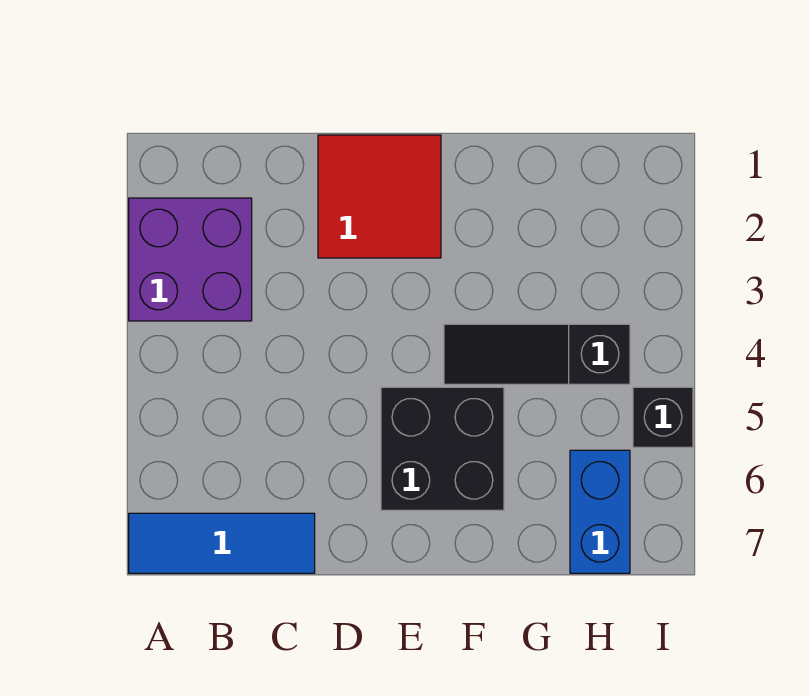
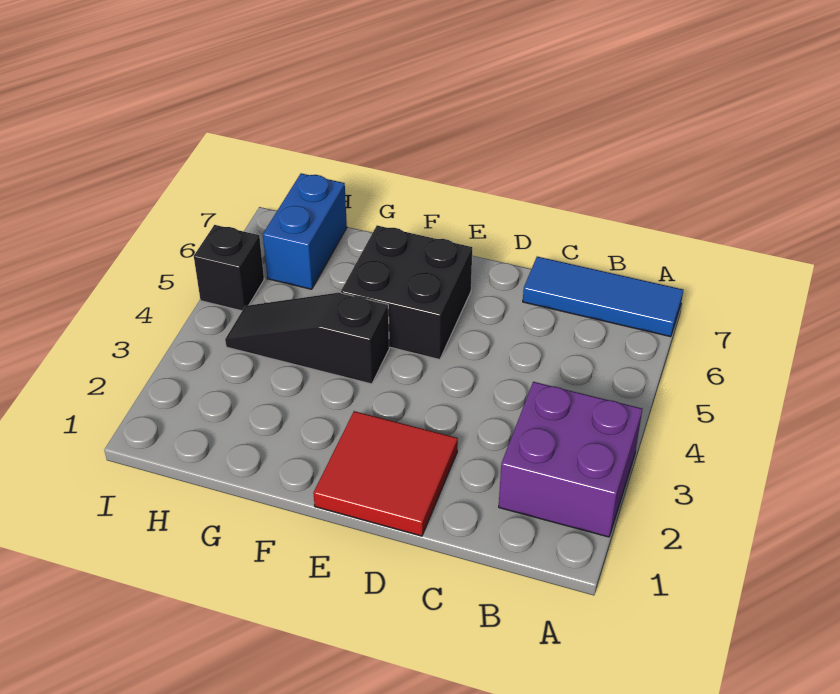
black 1x3 slope [444,324,630,384] -> black 1x3 slope turned to [225,293,389,384]

